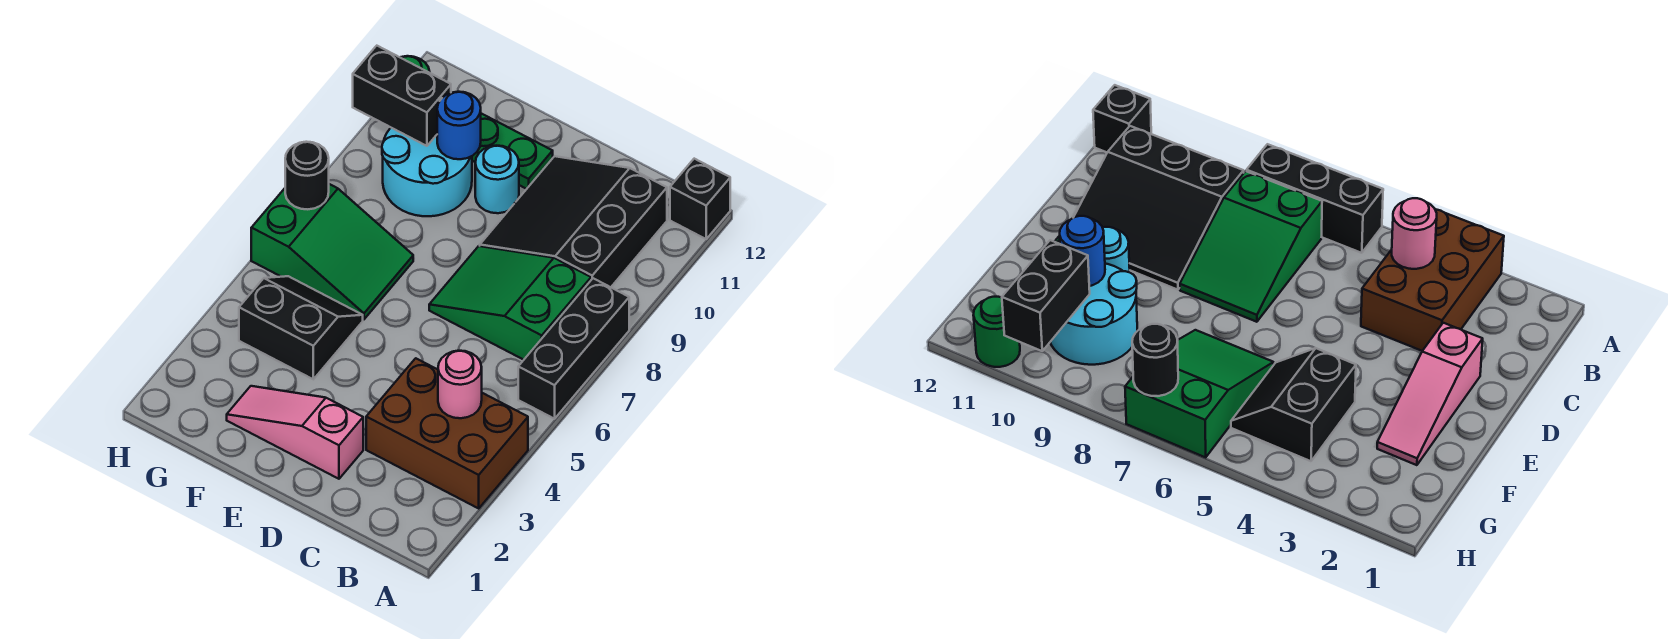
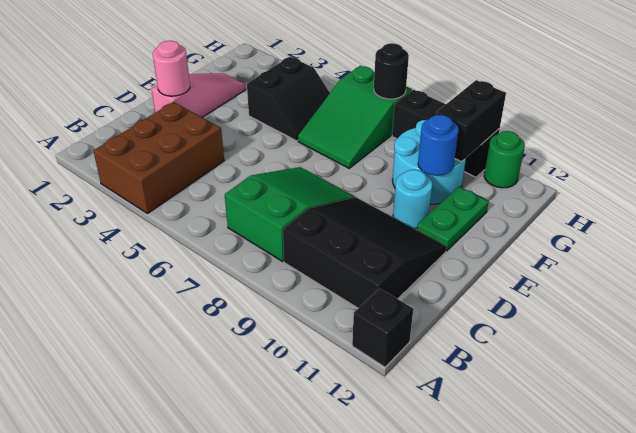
black 1x3 brick [518,278,629,419] -> black 1x3 brick moved to [392,90,500,177]
pink 1x1 round brick [438,351,482,418] -> pink 1x1 round brick moved to [153,41,190,96]

